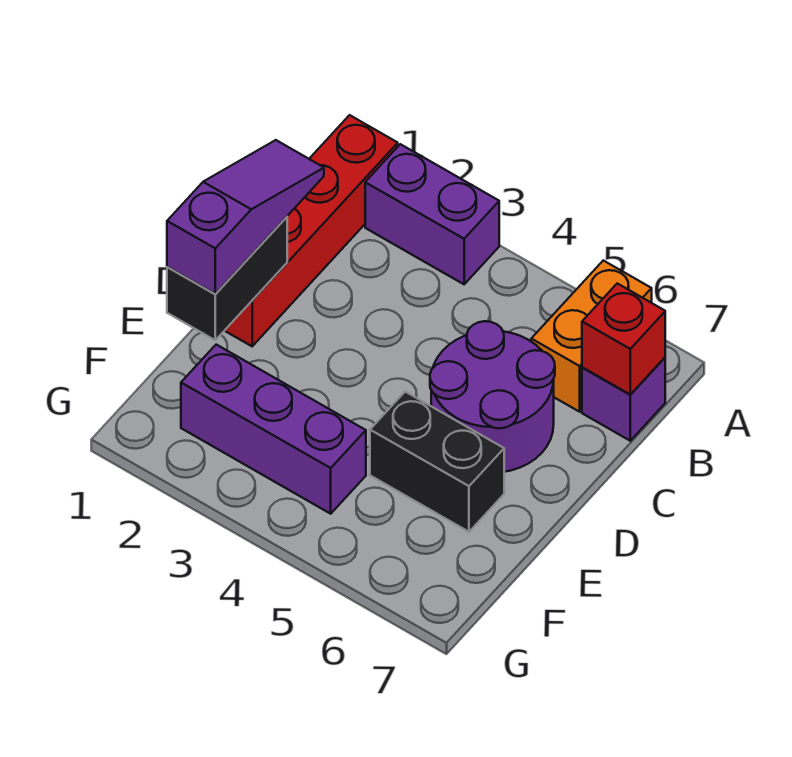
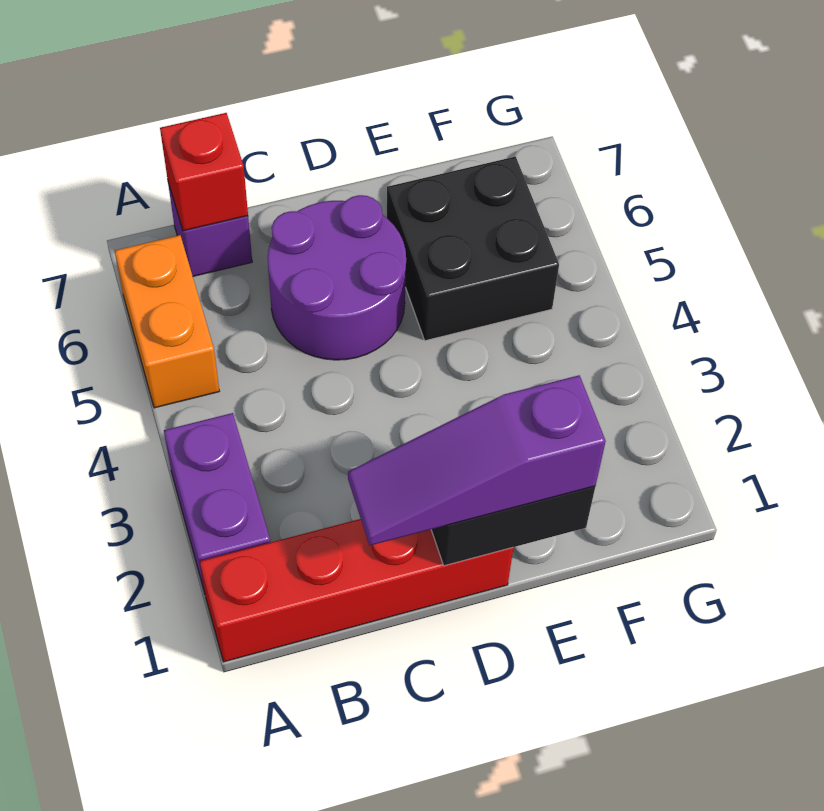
orange 1x2 brick [531,260,652,412] -> orange 1x2 brick turned to [115,235,219,408]
black 1x2 brick [370,392,504,532] -> black 2x2 brick [387,157,559,341]
purple 1x3 brick [181,345,366,514] -> none

